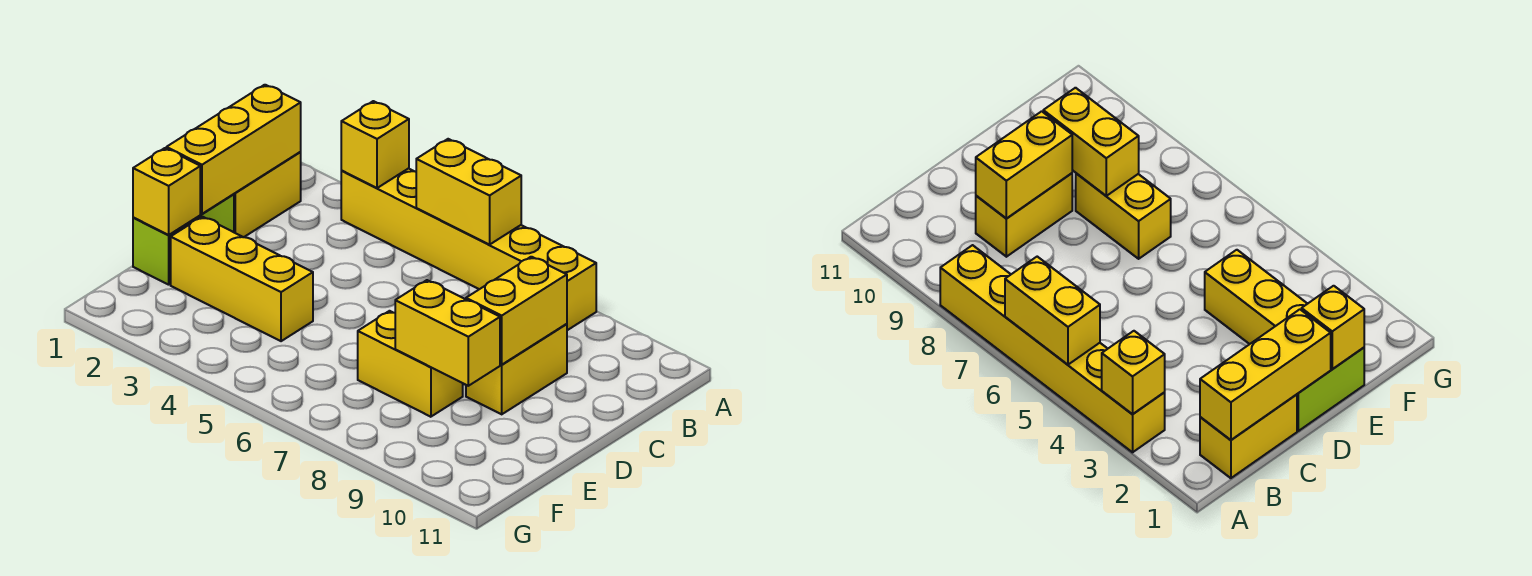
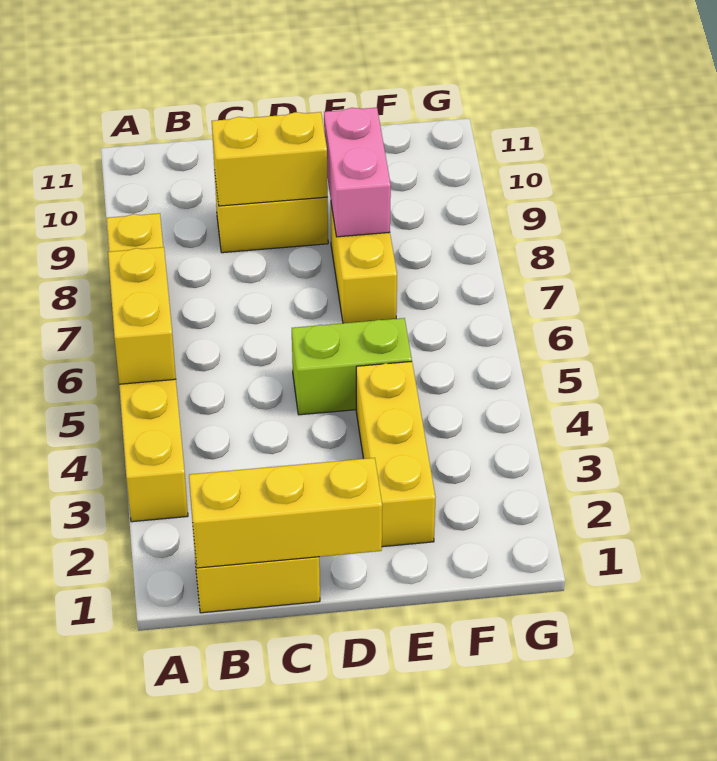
yellow 1x1 brick [341,101,409,188] -> none
lime 1x2 brick [133,194,234,285] -> lime 1x2 brick moved to [292,318,412,415]
yellow 1x1 brick [133,148,200,235] -> none
yellow 1x2 brick [395,280,500,386] -> pink 1x2 brick [324,108,391,237]

